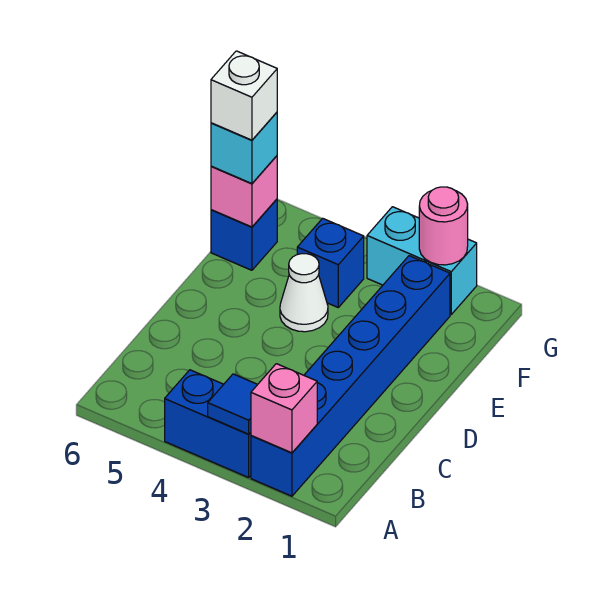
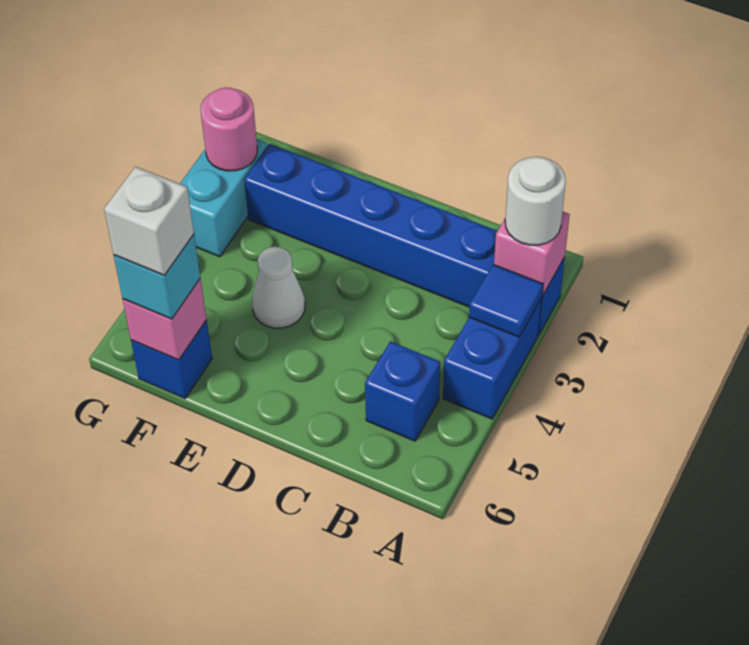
none -> white 1x1 round brick [505,157,566,245]
blue 1x1 brick [297,218,364,307] -> blue 1x1 brick moved to [365,341,440,441]

